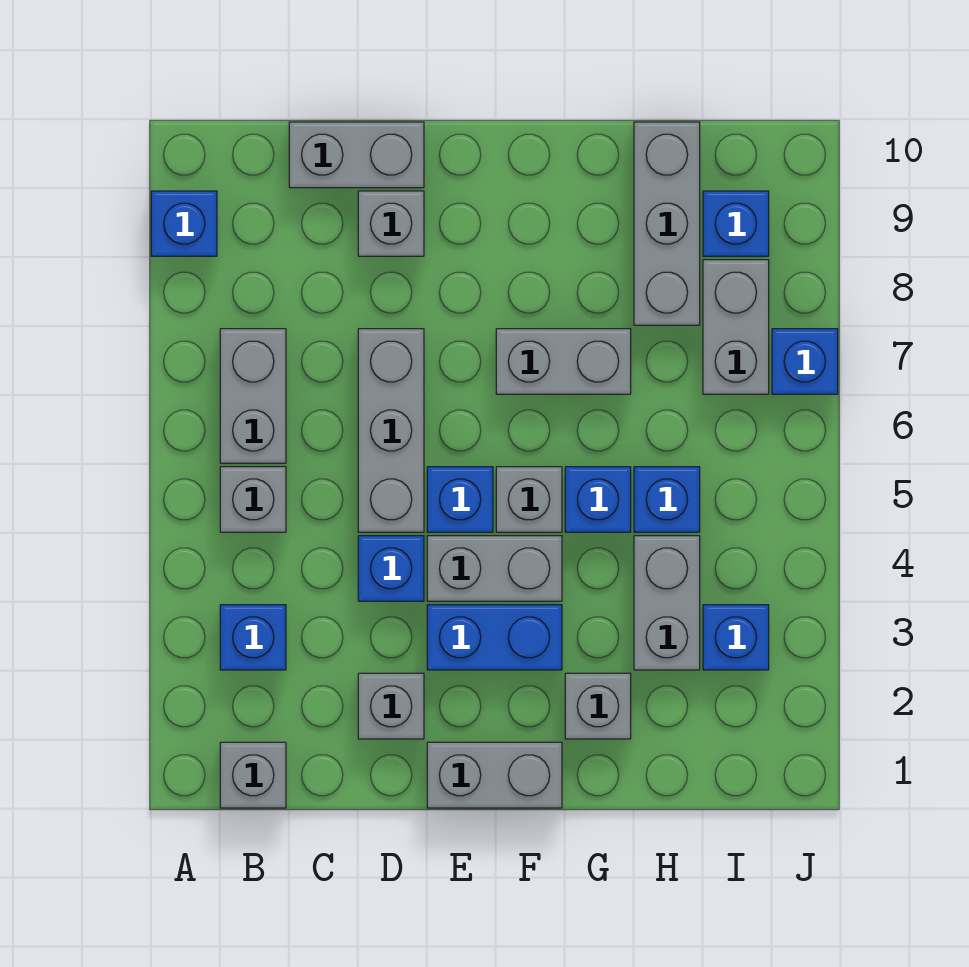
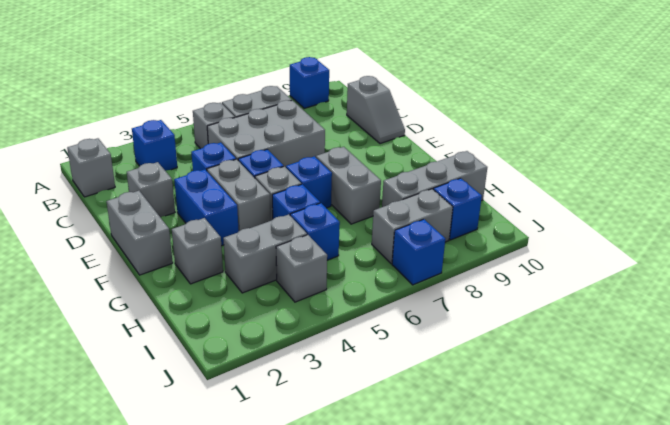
grey 1x2 brick [289,122,424,188] -> grey 1x2 slope [347,76,405,144]
grey 1x3 brick [358,329,424,532] -> grey 2x3 brick [207,100,325,167]
grey 1x1 brick [358,191,424,256] -> grey 1x1 brick moved to [276,235,327,302]
blue 1x1 brick [703,605,769,670] -> blue 1x1 brick moved to [286,156,332,208]

